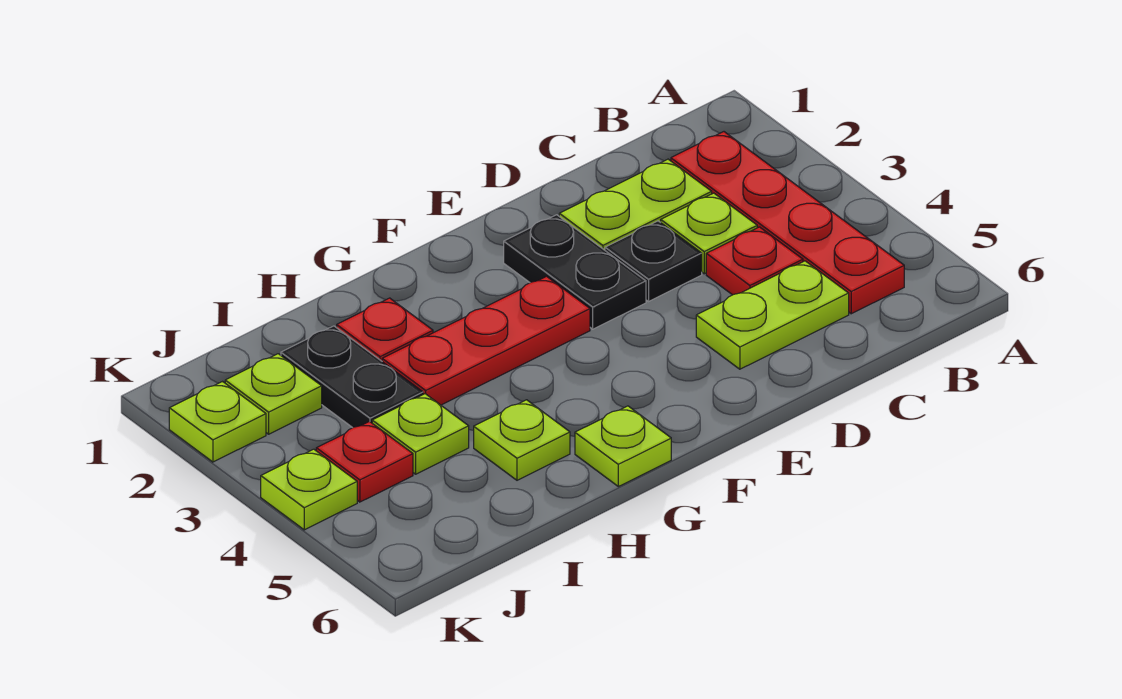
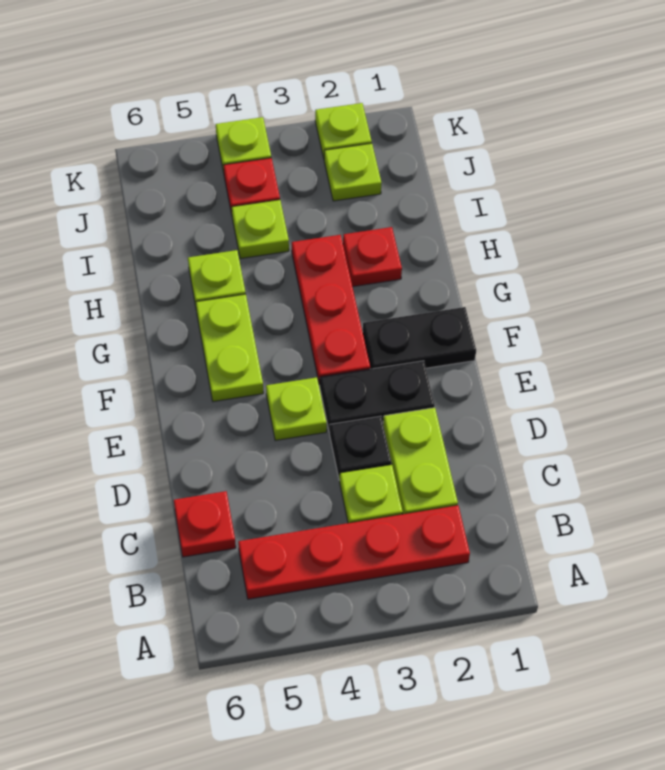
red 1x1 plate [706,227,803,295] -> red 1x1 plate moved to [174,491,236,557]
lime 1x2 plate [696,261,849,369] -> lime 1x2 plate moved to [196,294,263,402]
lime 1x1 plate [575,406,671,486] -> lime 1x1 plate moved to [266,377,327,441]
black 1x2 plate [281,326,423,428] -> black 1x2 plate moved to [363,307,476,369]

